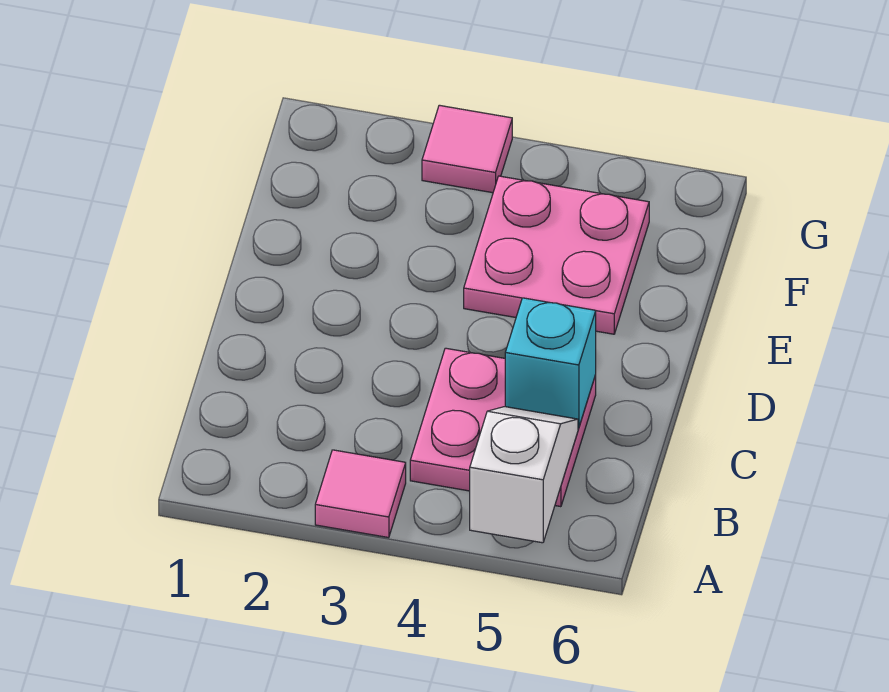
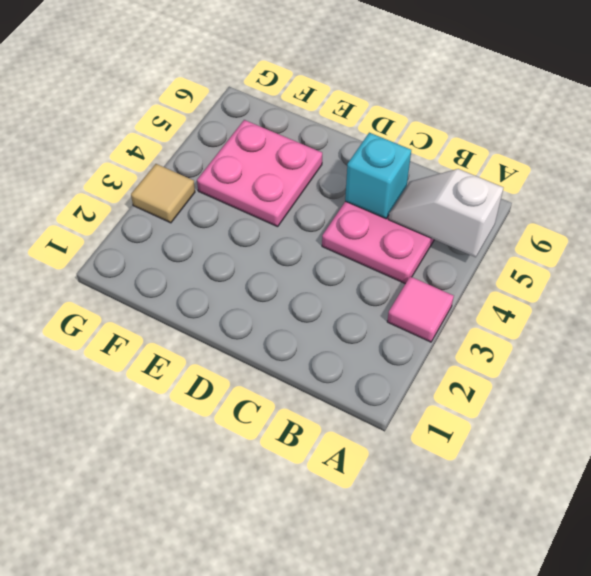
pink 1x1 tile [422,105,512,193] -> tan 1x1 tile [131,164,195,223]

